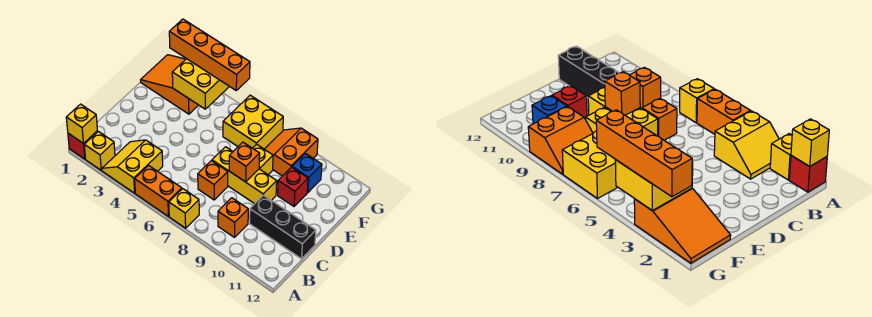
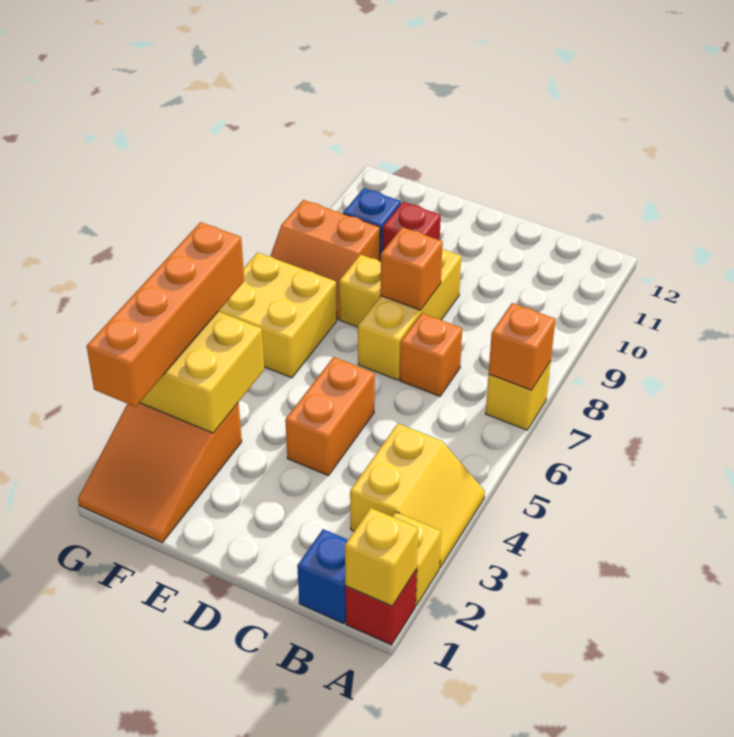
yellow 2x2 slope [102,140,163,193] -> yellow 2x2 slope turned to [350,424,485,568]
orange 1x2 brick [135,166,182,216] -> orange 1x2 brick moved to [285,357,375,476]
none -> blue 1x1 brick [297,529,348,623]
orange 1x1 brick [218,198,248,237] -> orange 1x1 brick moved to [489,303,555,390]
black 1x3 brick [250,195,316,259] -> none

